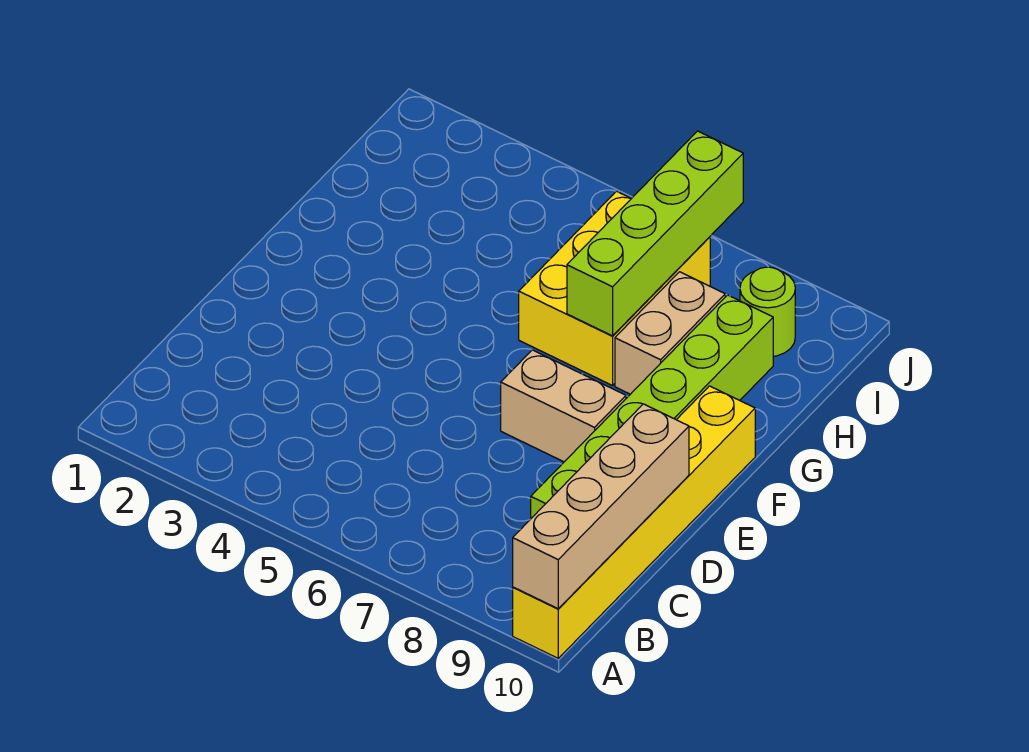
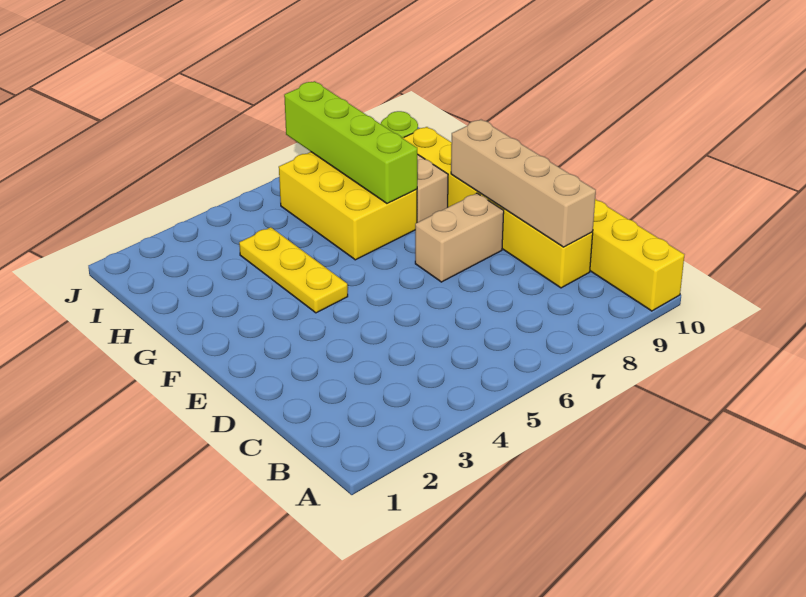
tan 1x4 brick [513,404,689,609] -> tan 1x4 brick moved to [451,120,596,247]
lime 1x6 brick [531,295,773,518] -> yellow 1x6 brick [403,127,593,288]
none -> yellow 1x3 plate [239,227,348,313]

